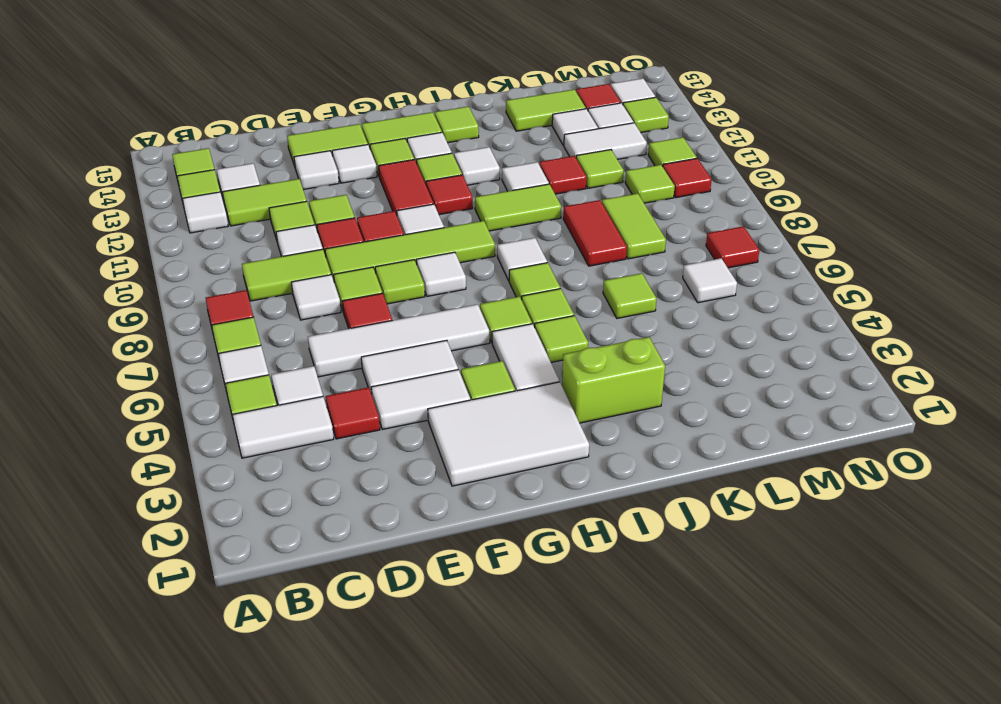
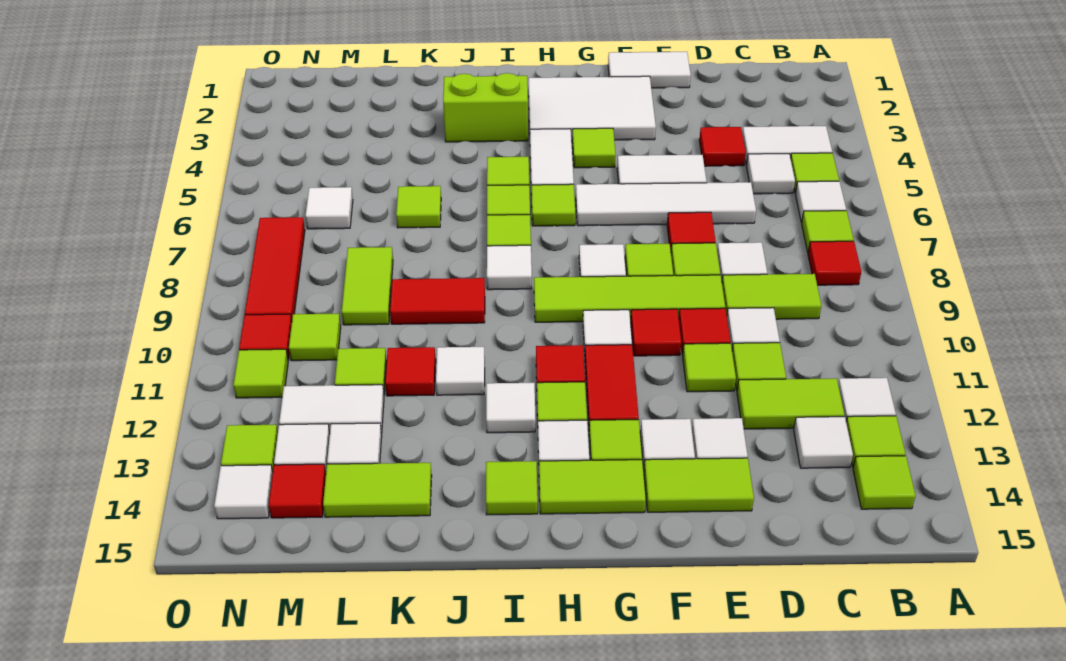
white 1x2 tile [371,370,470,430] -> white 1x2 tile moved to [608,52,691,88]
lime 1x2 tile [475,184,561,231] -> none
red 1x2 tile [563,200,627,266] -> red 1x2 tile turned to [390,278,485,324]
red 1x1 tile [706,226,759,268] -> red 1x3 tile [245,217,305,320]

